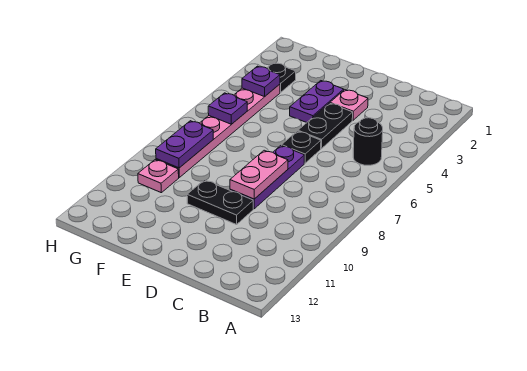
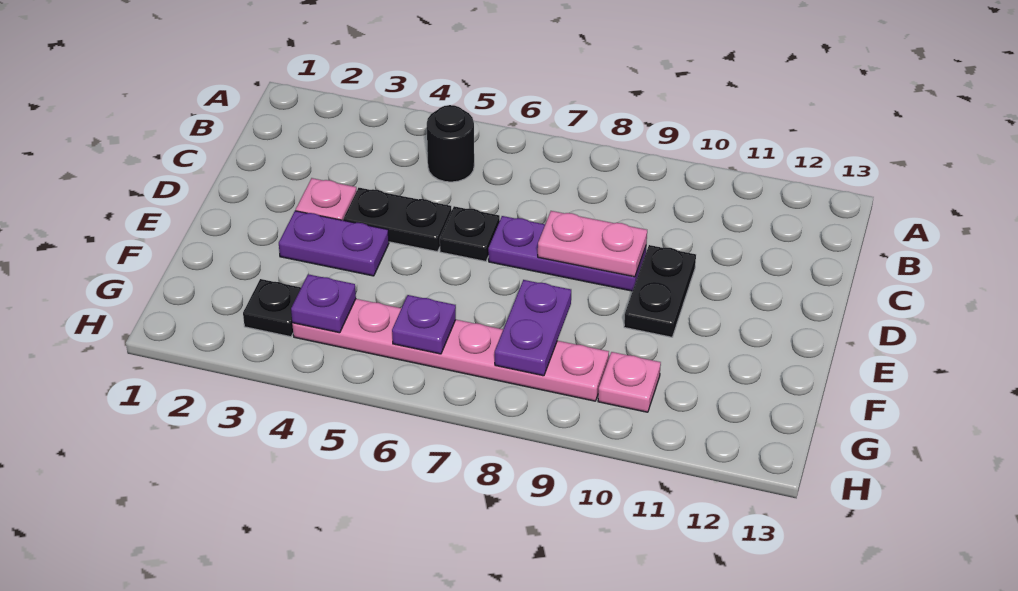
purple 1x2 plate [156,121,213,168] -> purple 1x2 plate turned to [495,280,571,376]

